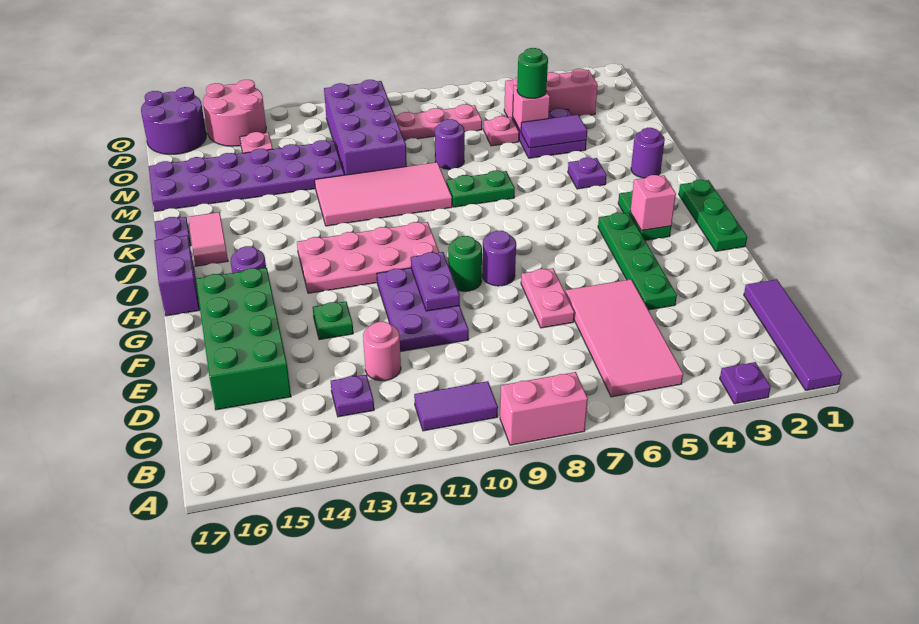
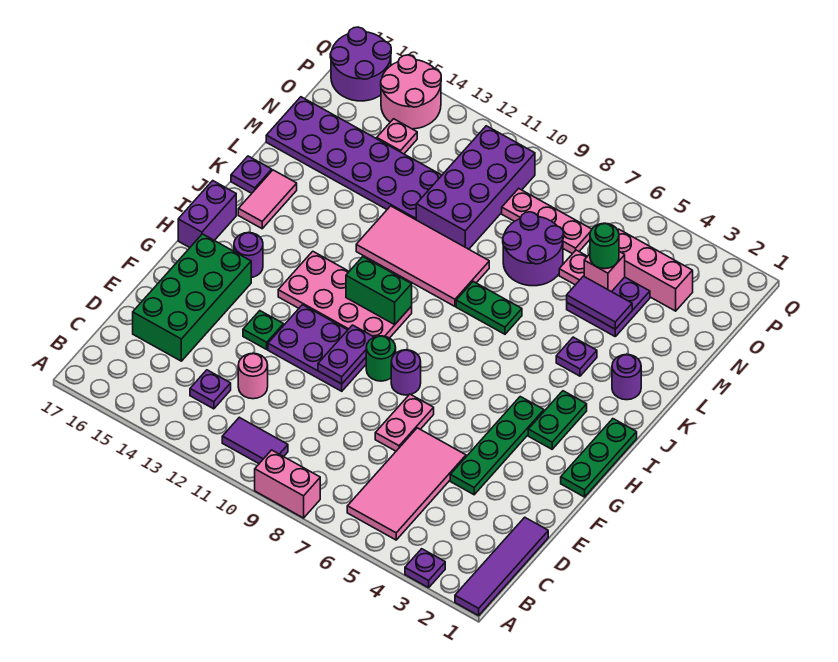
purple 2x3 plate [377,268,469,352] -> purple 2x3 plate turned to [268,305,366,391]
pink 1x1 brick [630,175,676,231] -> none
none -> green 1x2 brick [346,257,412,324]
purple 1x1 round brick [435,119,465,169] -> purple 2x2 round brick [503,212,564,286]

